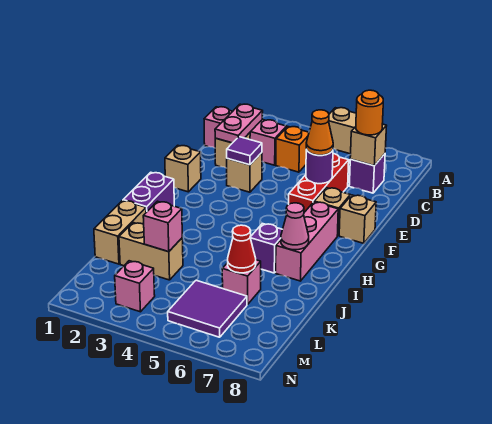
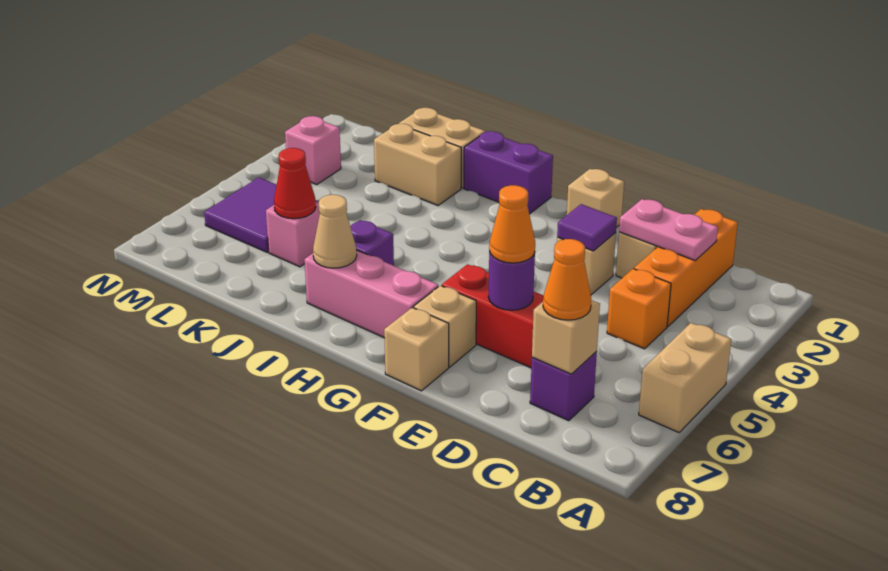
pink 1x3 brick [204,107,287,165] -> orange 1x3 brick [634,209,738,326]
orange 1x1 round brick [356,90,383,135] -> orange 1x1 cone [543,239,591,320]
pink 1x1 cone [281,203,309,250] -> tan 1x1 cone [313,195,357,268]
tan 1x2 brick [119,223,183,280] -> tan 1x2 brick turned to [374,124,461,205]
pink 1x1 brick [143,201,182,252] -> none

